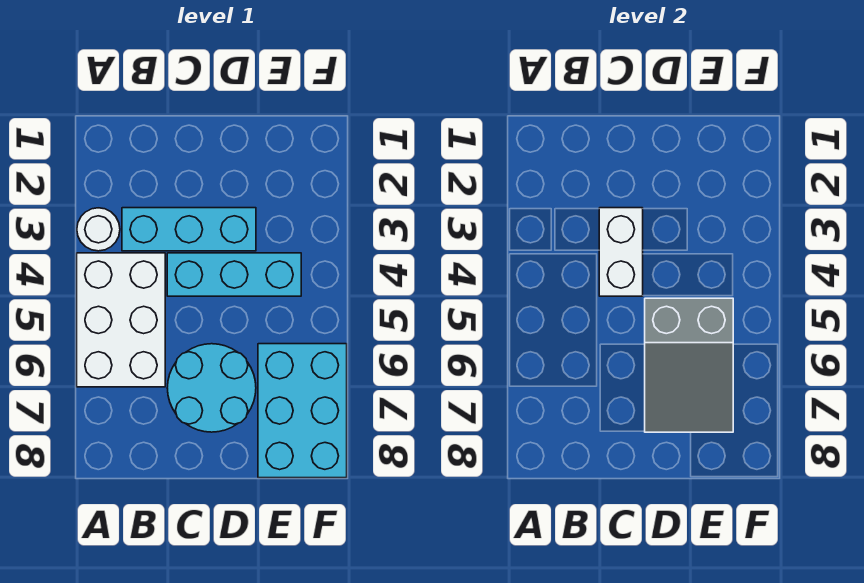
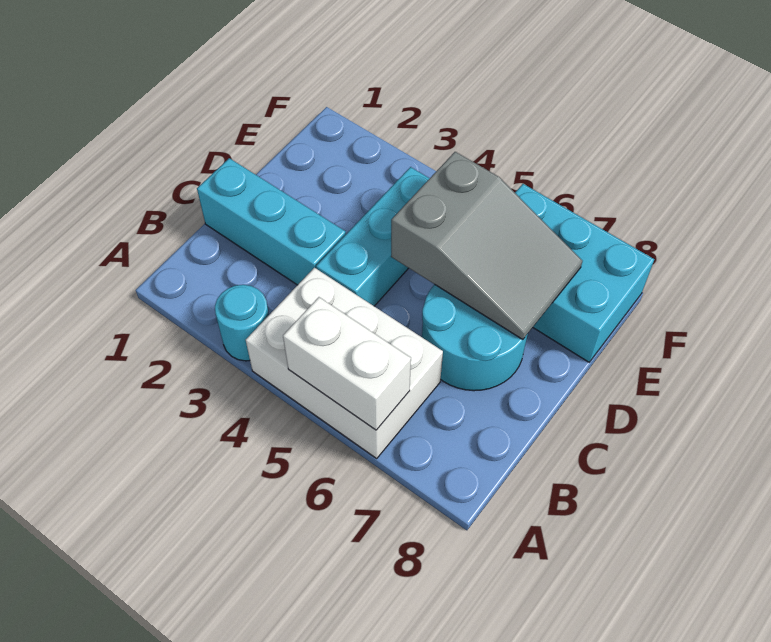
white 1x1 round brick [77,208,120,251] -> cyan 1x1 round brick [215,285,269,361]
cyan 1x3 brick [122,208,256,251] -> cyan 1x3 brick turned to [197,158,346,285]
white 1x2 brick [599,208,643,296] -> white 1x2 brick moved to [283,297,411,430]

